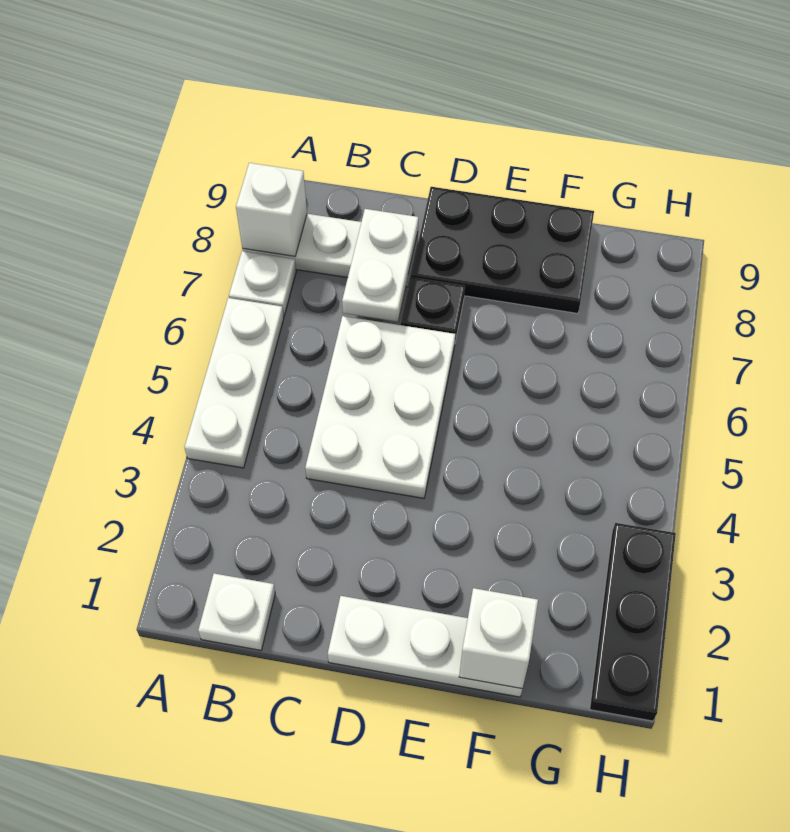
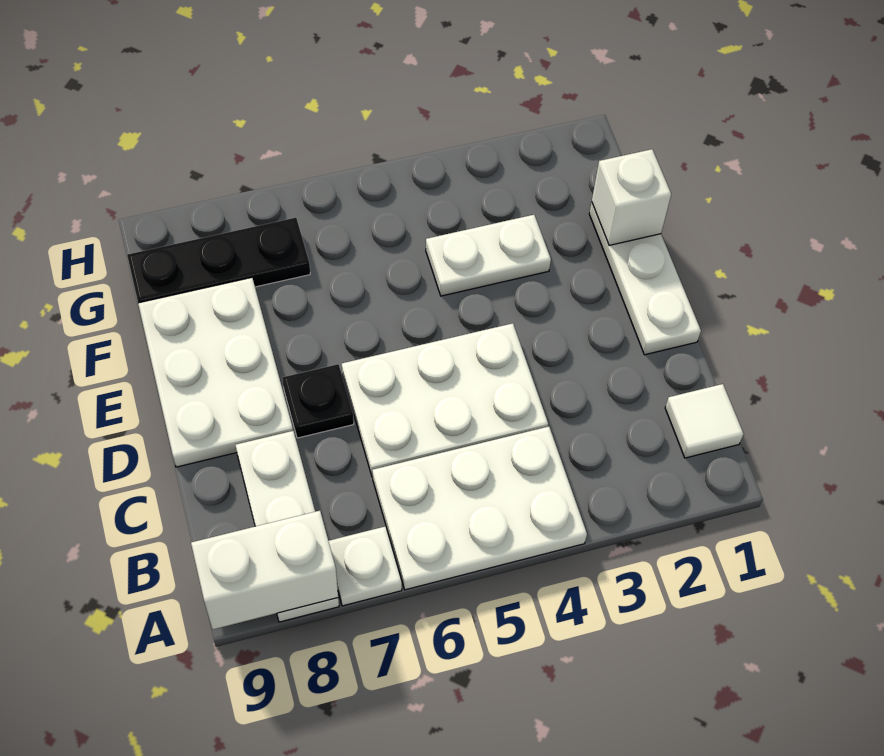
white 1x3 plate [184,298,284,468] -> white 2x3 plate [372,427,587,590]
white 1x1 brick [236,163,307,256] -> white 1x2 brick [191,511,338,629]
white 1x1 plate [198,574,275,650] -> white 1x1 tile [665,384,744,458]
white 1x2 plate [342,209,418,322] -> white 1x2 plate moved to [426,215,551,296]
black 2x3 plate [411,187,594,313] -> white 2x3 plate [138,278,293,467]
black 1x3 plate [590,523,676,721] -> black 1x3 plate moved to [127,218,310,303]

